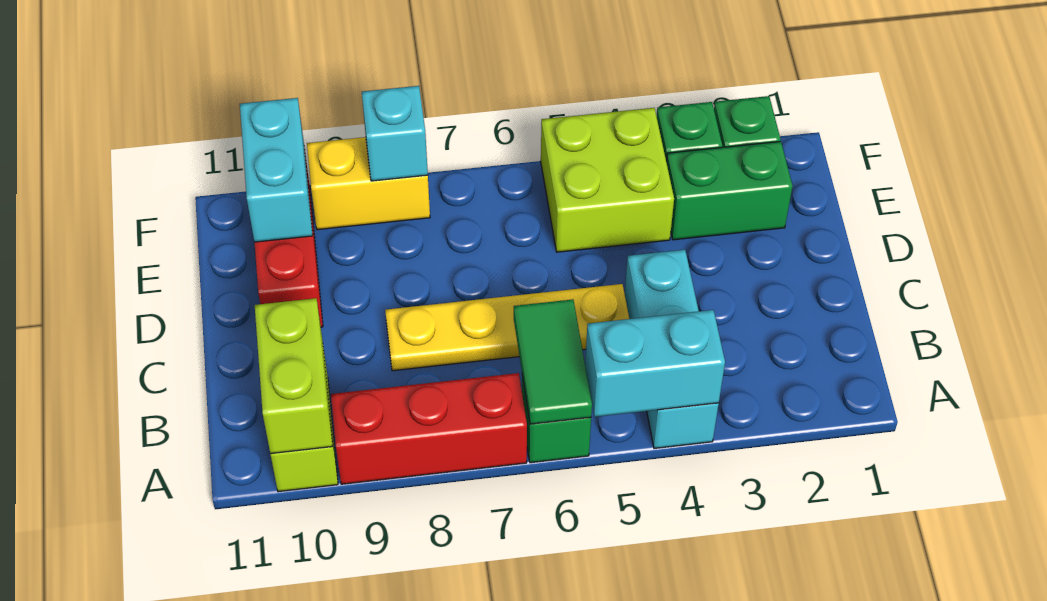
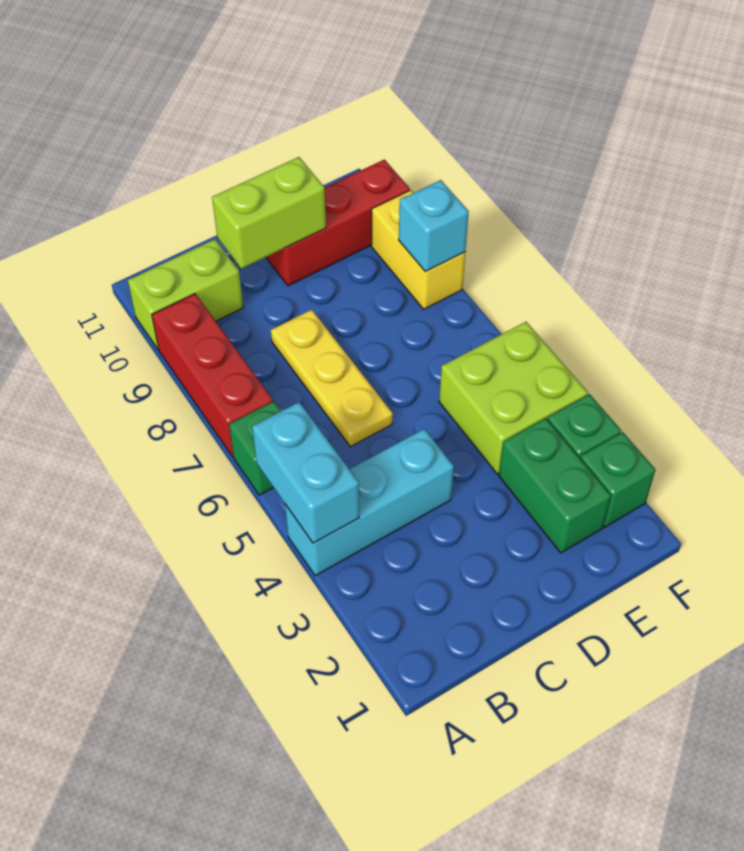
green 1x2 tile [514,299,592,424] -> none
lime 1x2 brick [255,298,333,454] -> lime 1x2 brick moved to [212,157,326,269]
yellow 1x4 plate [385,284,629,371] -> yellow 1x3 plate [271,310,393,447]
cyan 1x2 brick [240,98,313,242] -> none

